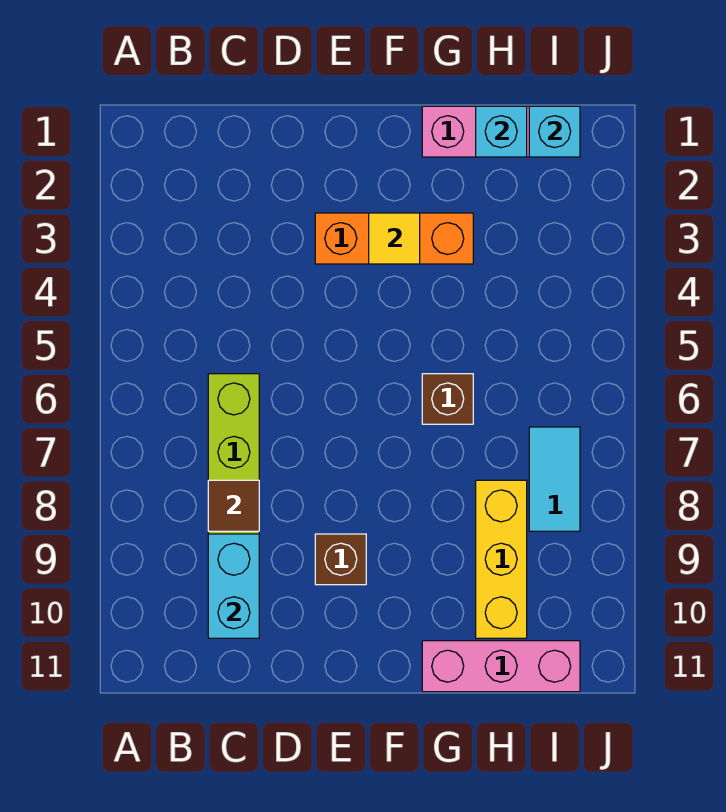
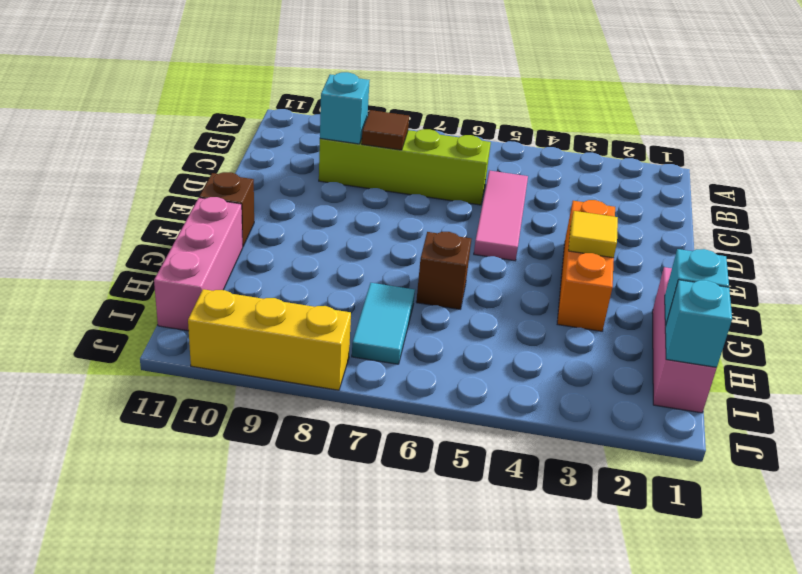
none -> pink 1x3 tile [474,171,528,261]
cyan 1x2 brick [208,534,259,638] -> cyan 1x1 brick [320,72,370,144]
brown 1x1 brick [315,534,366,585] -> brown 1x1 brick moved to [199,172,254,246]
yellow 1x3 brick [476,480,527,638] -> yellow 1x3 brick moved to [188,289,351,390]
cyan 1x2 tile [529,427,580,531] -> cyan 1x2 tile turned to [352,283,415,364]

